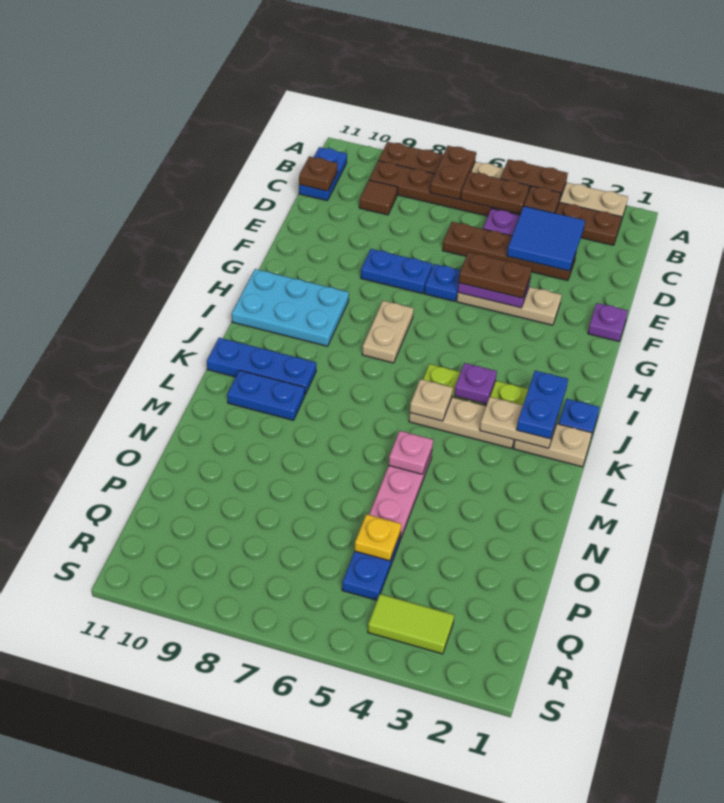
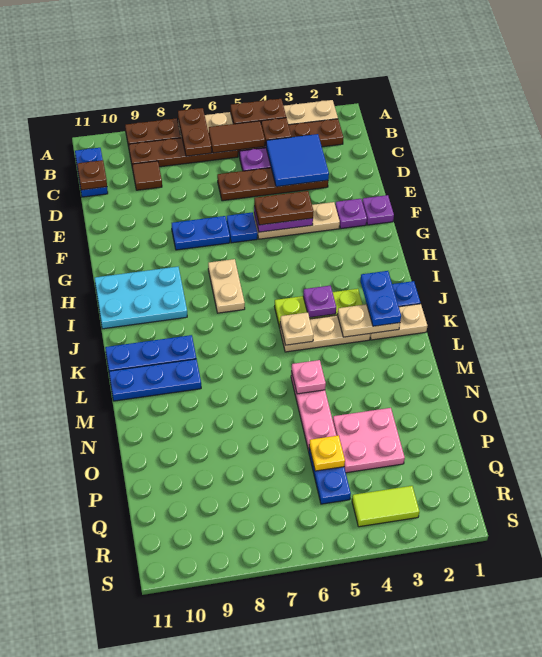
brown 1x2 plate [461,172,529,214] -> brown 1x2 tile [209,121,265,153]
none -> purple 1x1 plate [335,199,367,229]
blue 1x2 plate [227,370,305,420] -> blue 1x3 plate [109,359,201,401]
none -> pink 2x2 plate [333,408,405,473]

